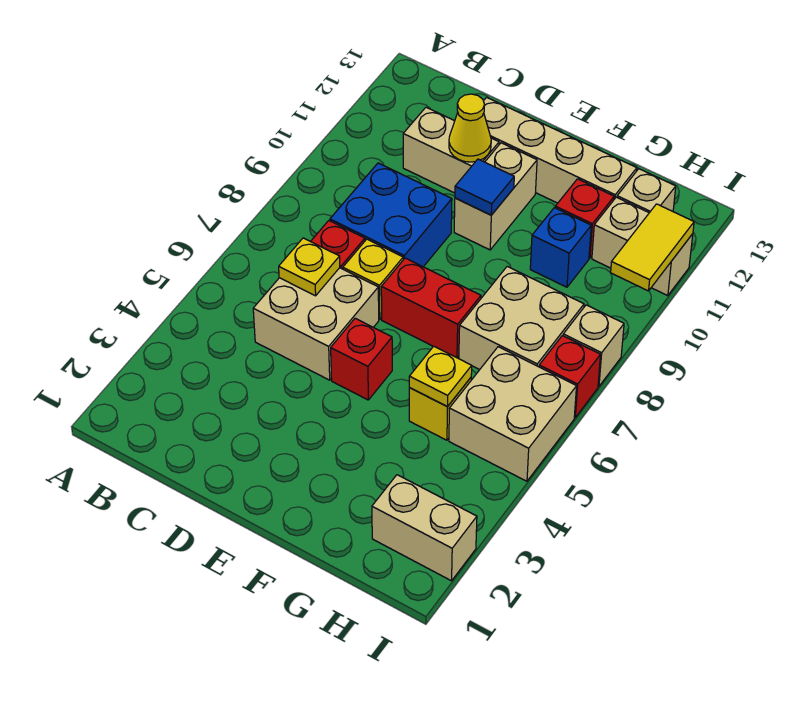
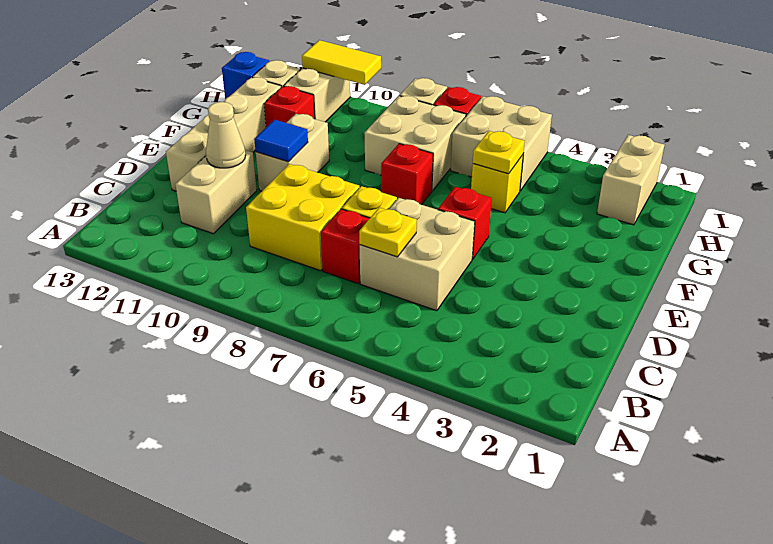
blue 2x2 brick [330,163,452,267] -> yellow 2x2 brick [246,164,360,271]
yellow 1x1 cone [449,94,491,162] -> tan 1x1 cone [206,102,245,168]
red 1x2 brick [381,258,481,358] -> red 1x1 brick [381,144,433,205]
tan 1x2 brick [454,143,537,250] -> tan 1x2 brick turned to [256,114,329,191]
blue 1x1 brick [530,208,591,287] -> blue 1x1 brick moved to [222,52,269,99]

